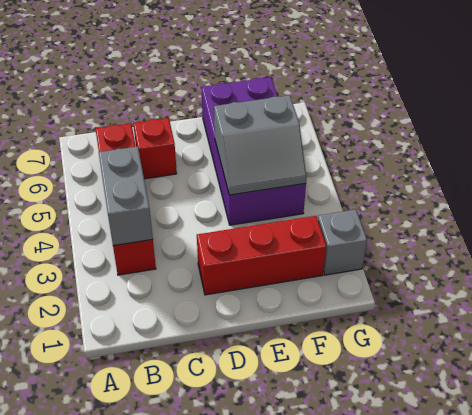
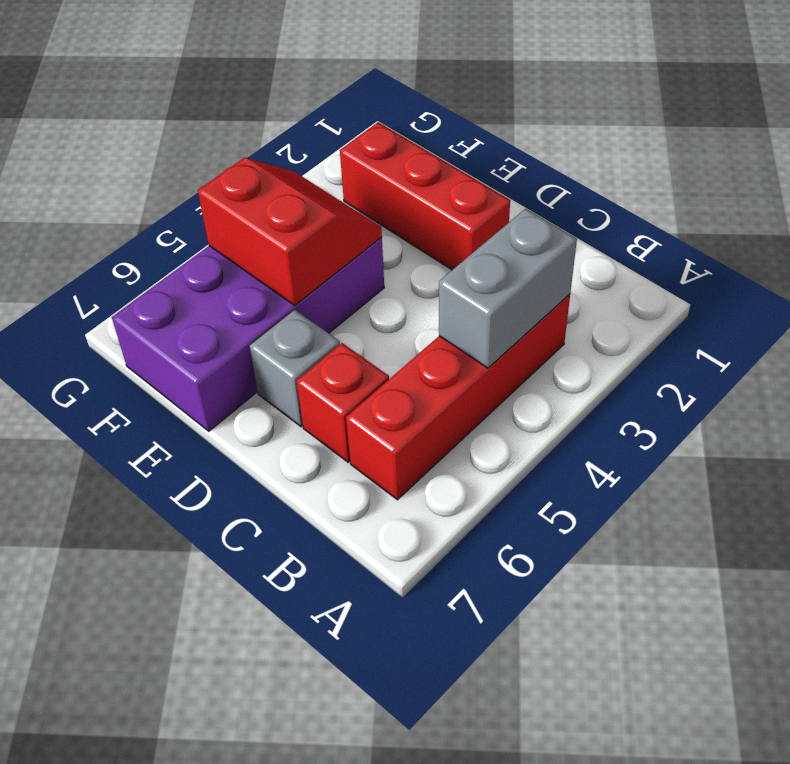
grey 2x2 slope [214,95,306,195] -> red 2x2 slope [198,158,382,305]
grey 1x1 brick [318,210,367,275] -> grey 1x1 brick moved to [250,310,340,427]

